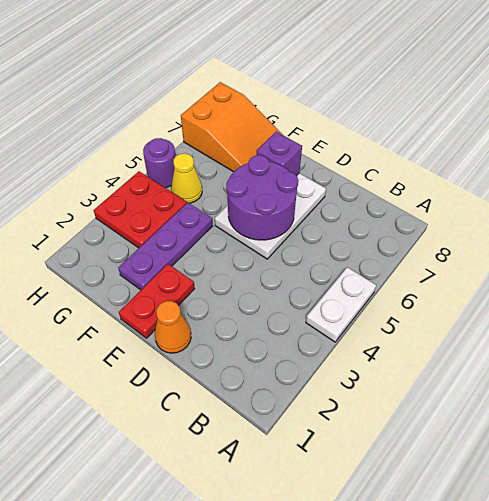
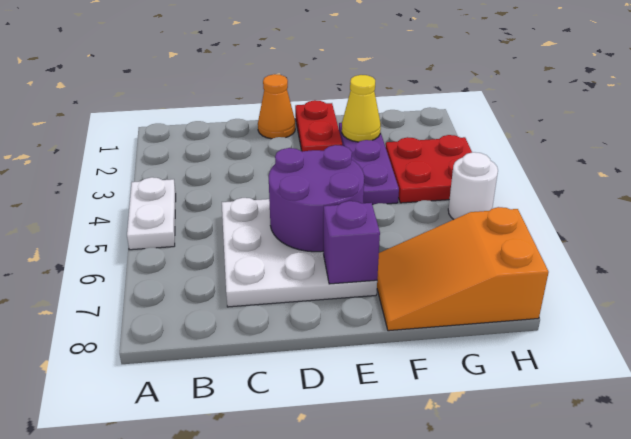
white 2x3 plate [215,173,326,259] -> white 3x3 plate [222,198,377,307]
yellow 1x1 cone [171,153,202,203] -> yellow 1x1 cone moved to [342,75,381,142]
purple 1x1 round brick [143,138,176,188] -> white 1x1 round brick [448,152,498,219]

